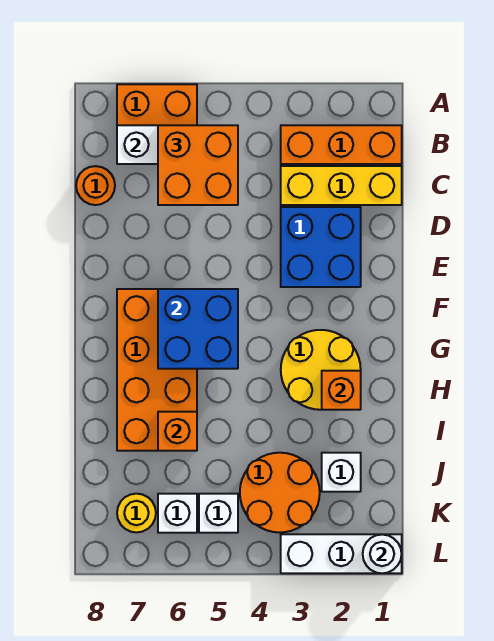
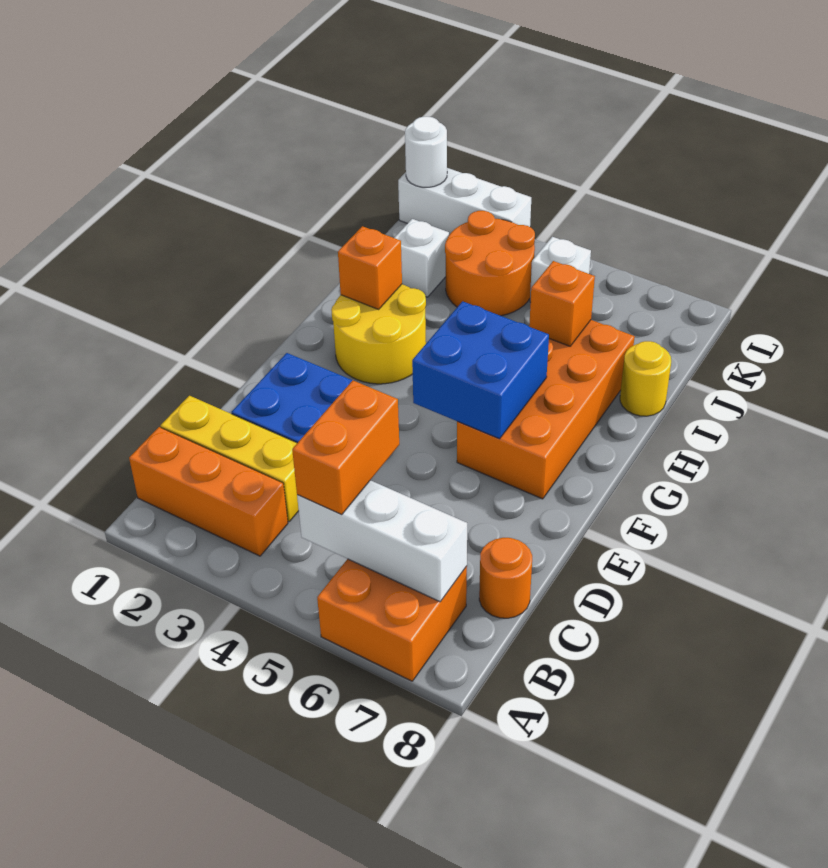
orange 2x2 brick [158,125,238,205] -> orange 1x2 brick [292,380,399,515]
white 1x1 brick [158,494,197,533] -> none
yellow 1x1 round brick [117,494,156,532] -> yellow 1x1 round brick moved to [620,341,671,416]

